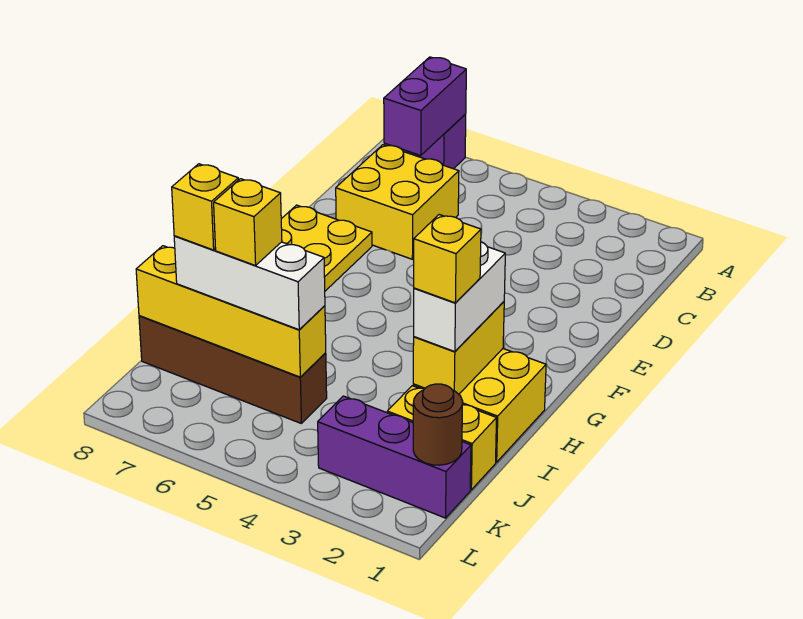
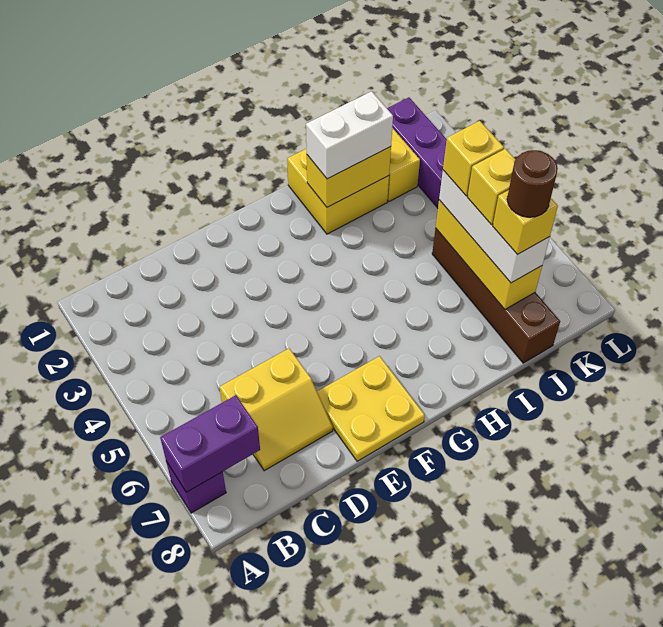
yellow 2x2 brick [336,145,459,259] -> yellow 2x2 slope [220,349,333,471]
yellow 1x1 brick [414,215,481,303] -> yellow 1x1 brick moved to [443,121,504,196]
yellow 1x4 brick [136,246,326,377] -> yellow 1x3 brick [436,200,542,309]
brown 1x1 round brick [413,384,463,465] -> brown 1x1 round brick moved to [507,150,558,217]

